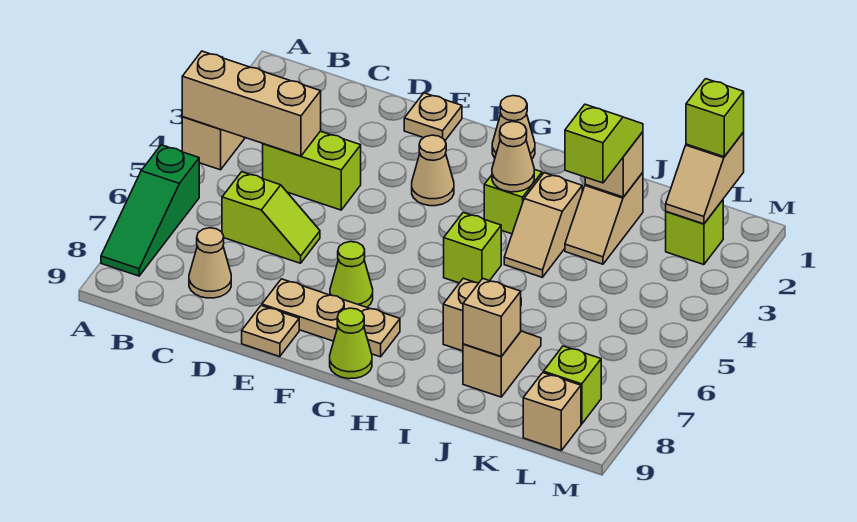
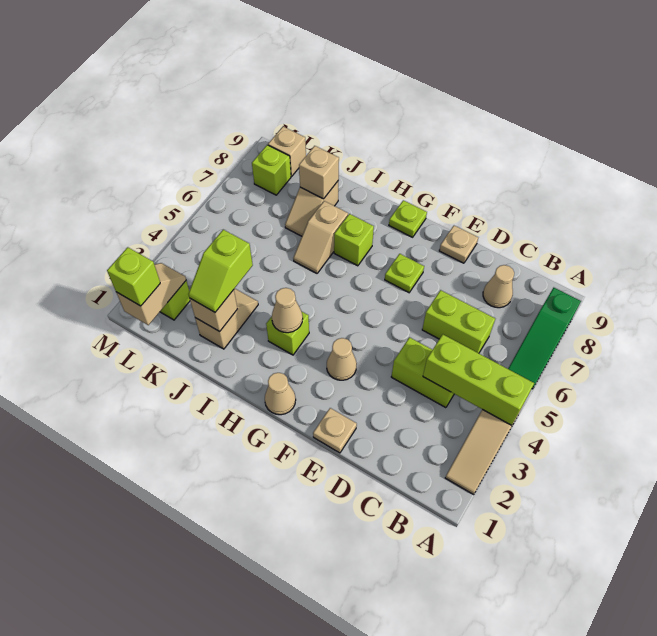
tan 1x3 brick [182,51,321,156] -> lime 1x3 brick [423,335,534,425]
green 1x3 slope [101,145,199,276] -> green 1x3 slope turned to [508,288,581,389]
lime 1x2 slope [222,172,320,263] -> lime 1x2 brick [422,290,495,353]
tan 1x3 plate [262,279,400,357] -> none
lime 1x1 cone [330,242,373,307] -> lime 1x1 plate [385,254,424,292]
lime 1x1 cone [330,308,372,379] -> lime 1x1 plate [389,200,427,237]
lime 1x1 brick [444,213,501,283] -> lime 1x1 brick moved to [334,214,374,266]
tan 1x2 slope [504,173,582,277] -> none

